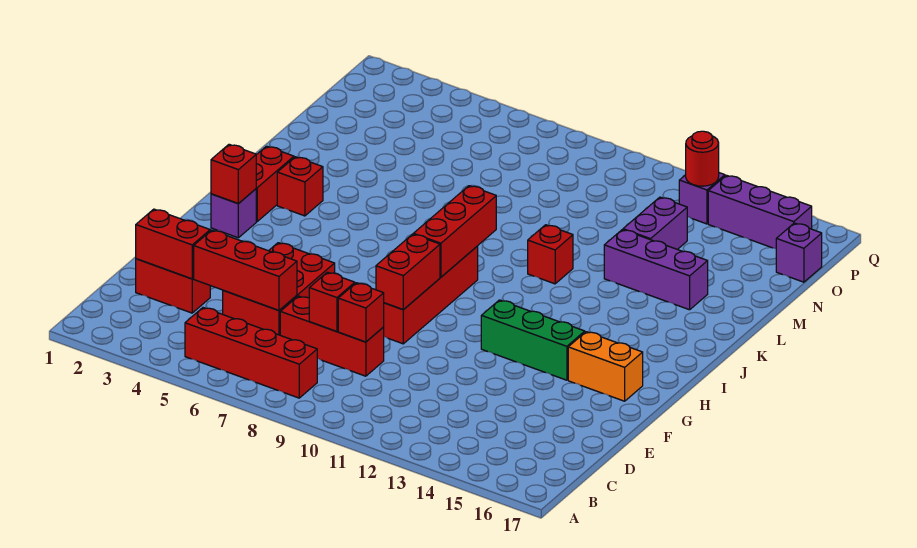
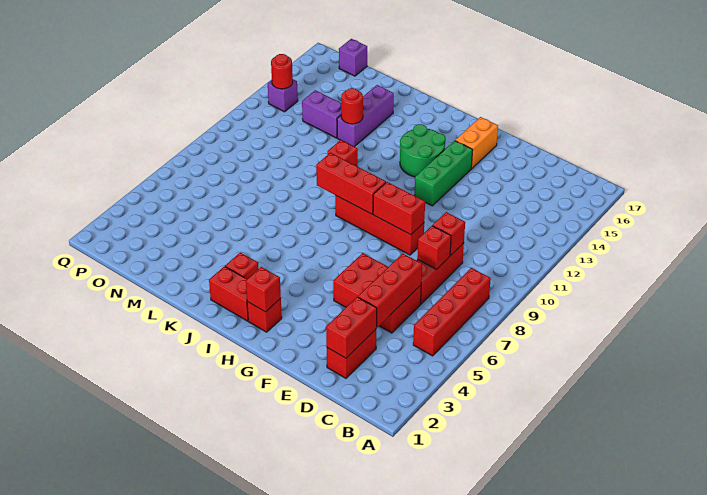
purple 1x1 brick [211,189,256,238] -> red 1x1 brick [247,298,282,332]
none -> green 2x2 round brick [400,124,446,177]
none -> red 1x1 round brick [341,88,363,124]
purple 1x3 brick [708,175,812,248] -> none

